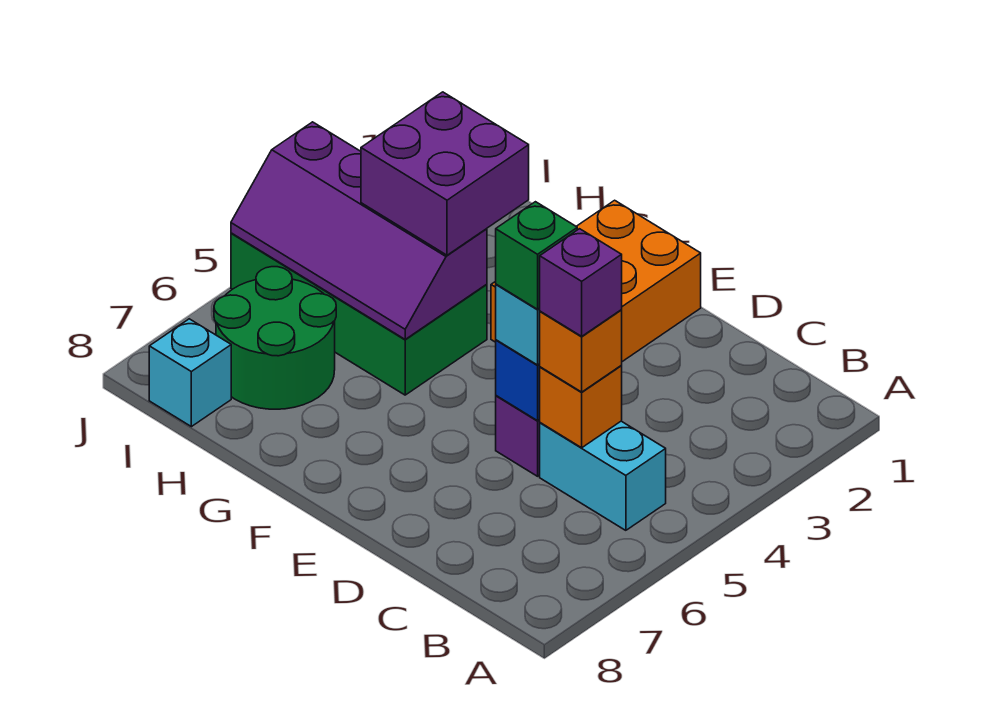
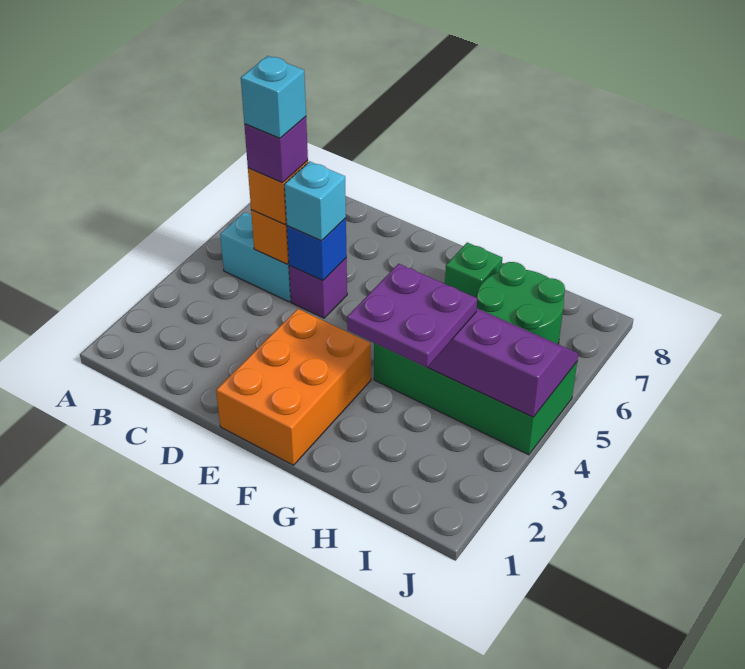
green 1x1 brick [496,202,577,309] -> green 1x1 brick moved to [445,243,502,298]
purple 2x2 brick [361,92,529,255] -> purple 2x2 plate [347,264,477,367]
cyan 1x1 brick [149,319,231,427] -> cyan 1x1 brick moved to [241,56,306,138]

